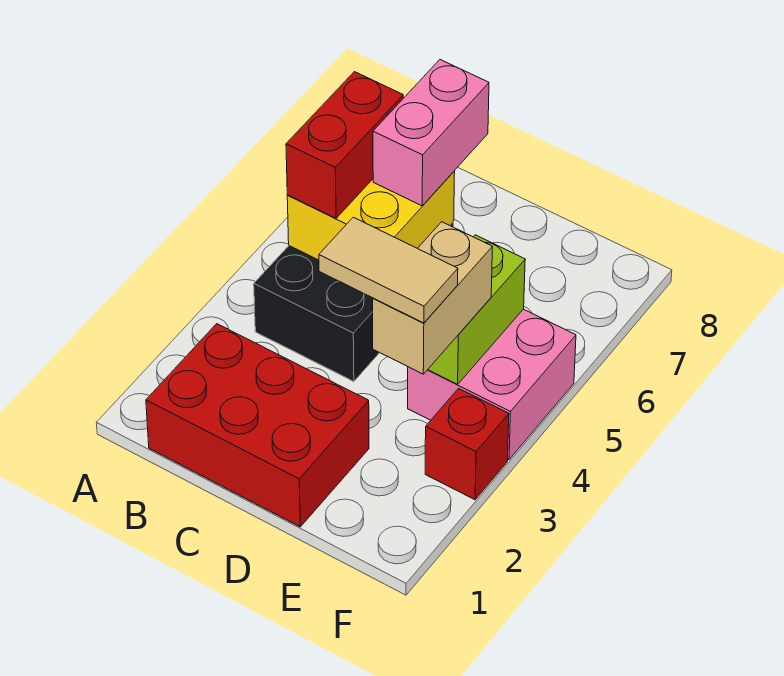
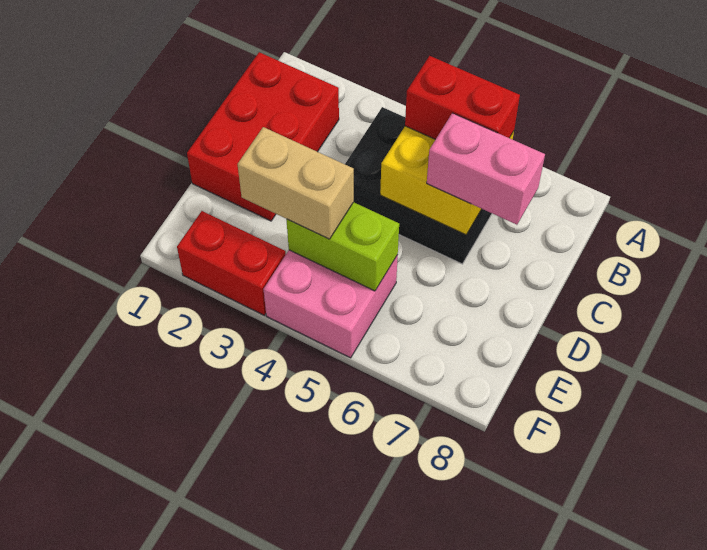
tan 1x2 tile [319,217,458,323] -> none
red 1x1 brick [425,389,509,500] -> red 1x2 brick [177,211,286,315]

